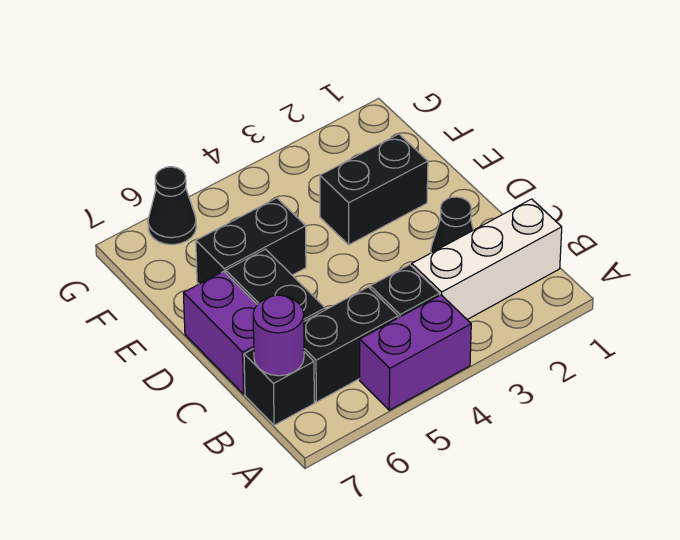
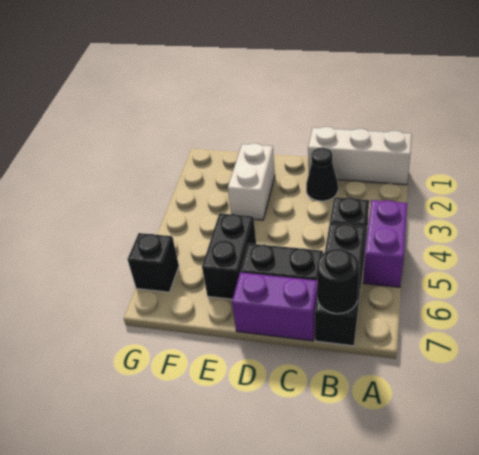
white 1x3 brick [412,199,562,319] -> white 1x3 brick turned to [308,127,412,185]
purple 1x1 round brick [253,295,304,376] -> black 1x1 round brick [317,249,359,314]
black 1x2 brick [320,134,428,245] -> white 1x2 brick [228,143,275,220]
black 1x1 cone [148,167,196,245] -> black 1x1 brick [128,233,179,292]

